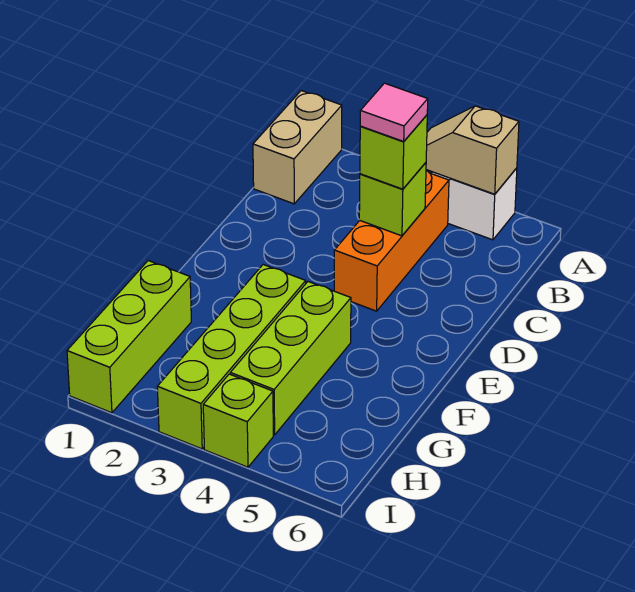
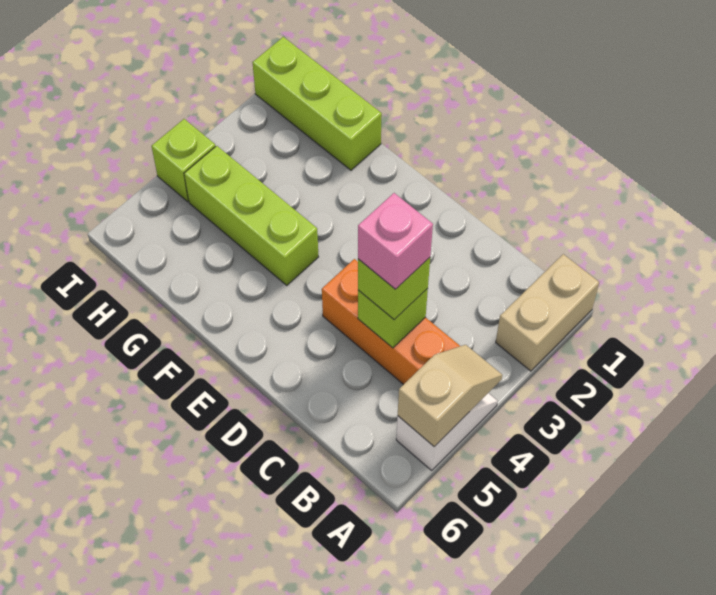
tan 1x2 brick [253,91,342,204] -> tan 1x2 brick turned to [496,254,599,371]
pink 1x1 tile [360,83,428,141] -> pink 1x1 brick [358,193,433,289]
lime 1x4 brick [157,265,306,449] -> none

